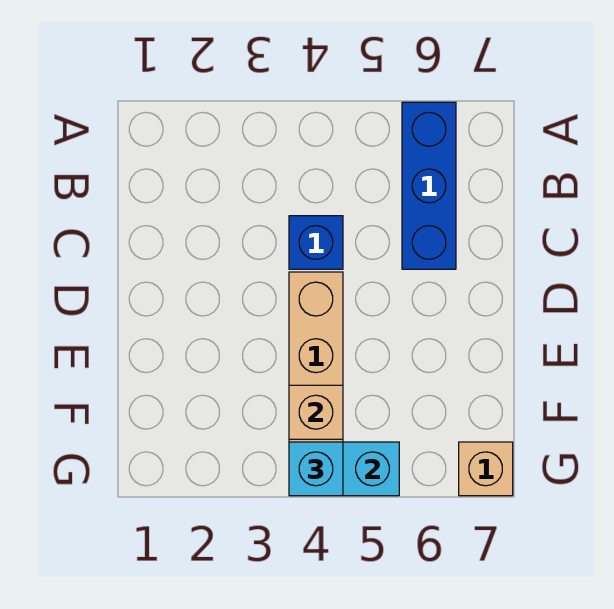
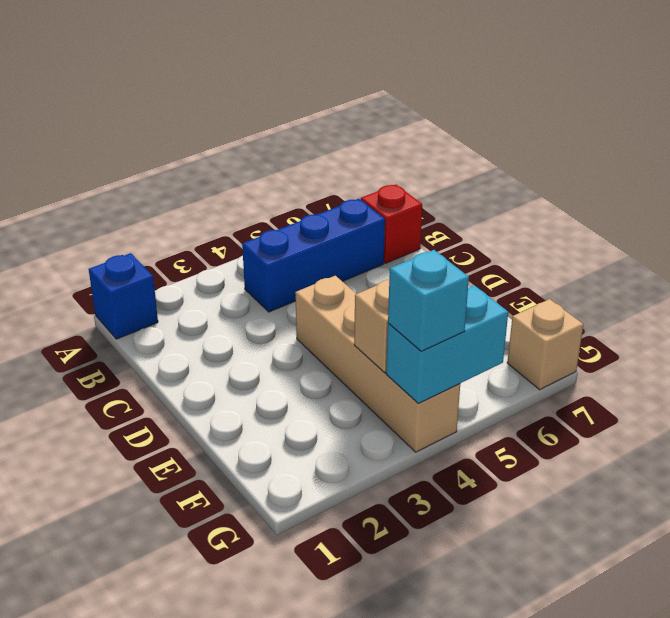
blue 1x3 brick [402,102,456,269] -> blue 1x3 brick turned to [242,199,385,312]
none -> red 1x1 brick [361,184,422,263]
blue 1x1 brick [289,216,343,269] -> blue 1x1 brick moved to [89,253,158,339]

